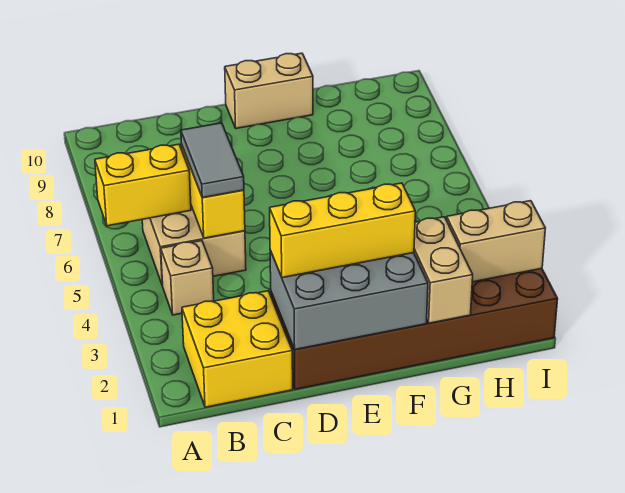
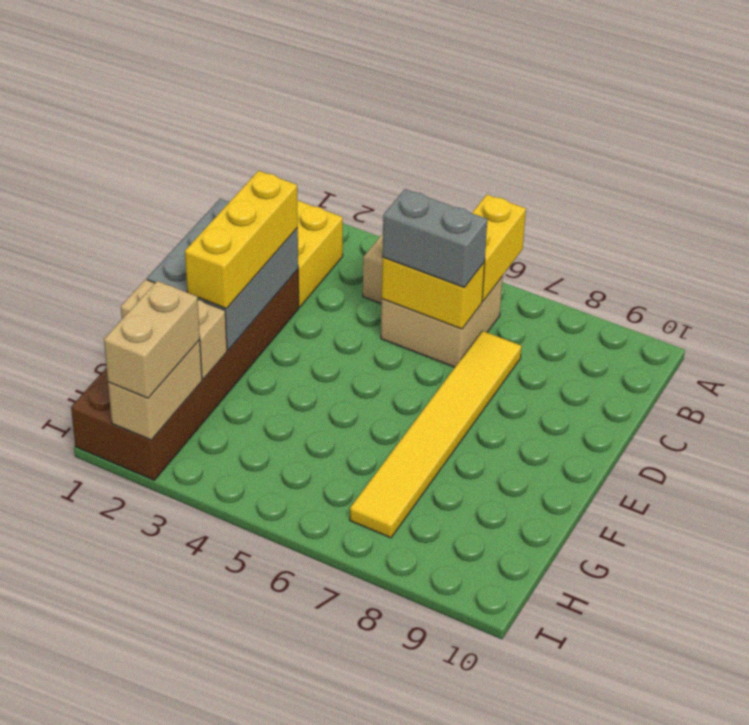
grey 1x2 tile [181,123,244,198] -> grey 1x2 brick [382,189,487,287]
none -> yellow 1x6 tile [350,331,522,538]
tan 1x2 brick [225,53,313,128] -> tan 1x2 brick moved to [104,281,200,398]

